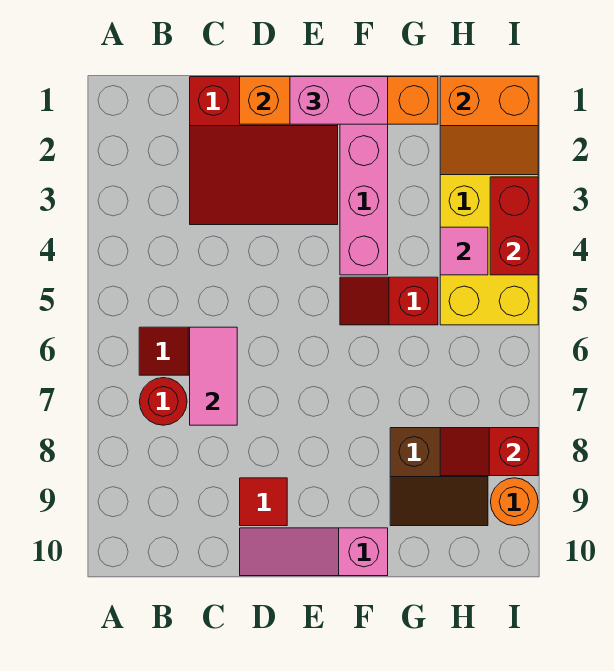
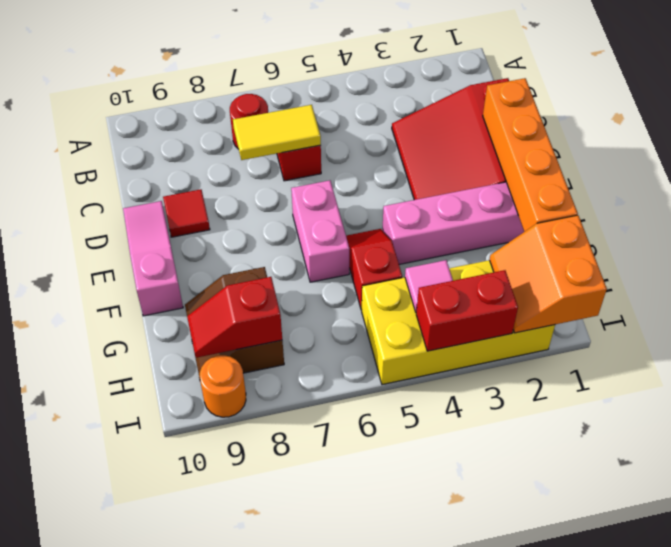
pink 1x2 tile [190,327,237,425] -> yellow 1x2 tile [233,105,321,160]
pink 1x2 brick [290,77,388,124] -> pink 1x2 brick moved to [291,180,349,282]
red 1x2 slope [440,428,538,476] -> red 1x2 slope turned to [187,277,282,358]

